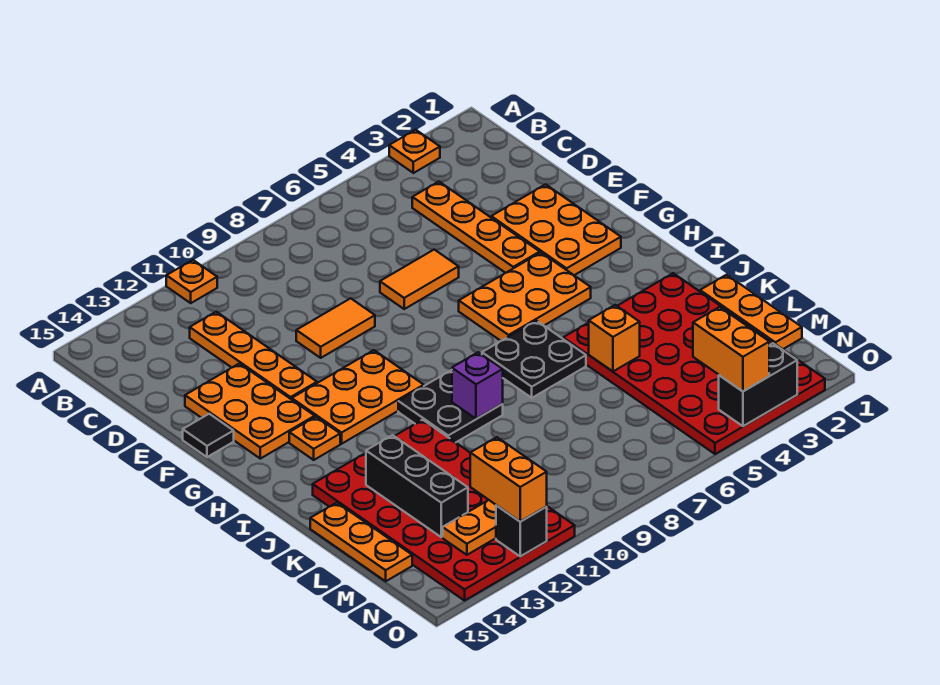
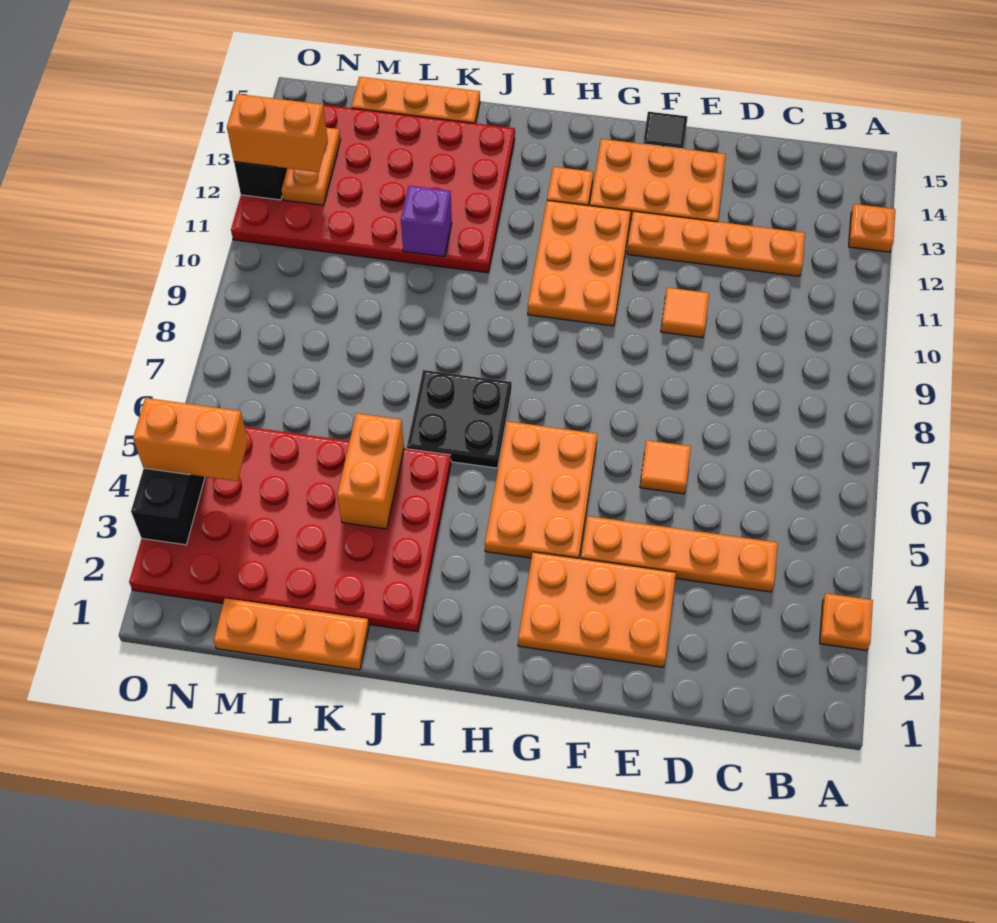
orange 1x1 plate [166,260,217,303] -> orange 1x1 plate moved to [849,204,895,252]
orange 1x2 tile [380,250,459,309] -> orange 1x1 tile [640,440,691,494]
orange 1x2 tile [296,298,375,358] -> orange 1x1 tile [661,288,709,338]
black 2x2 plate [398,370,503,442] -> none
purple 1x1 brick [452,352,503,419] -> purple 1x1 brick moved to [401,186,452,257]
orange 1x1 brick [588,305,640,371] -> orange 1x2 brick [337,413,404,529]
black 1x3 brick [366,435,468,537] -> none

